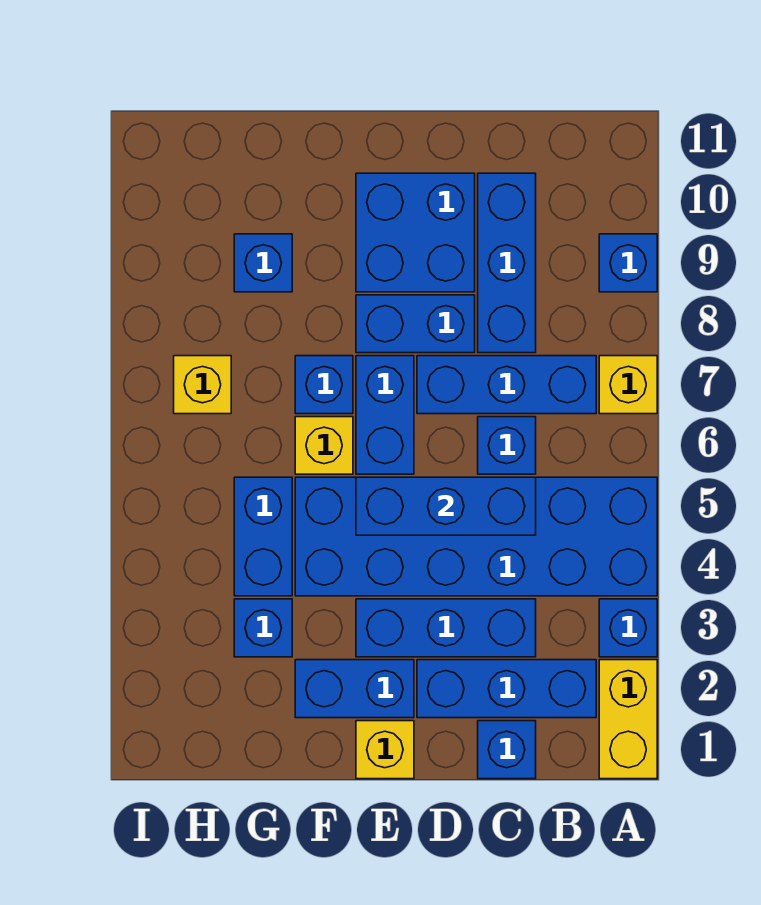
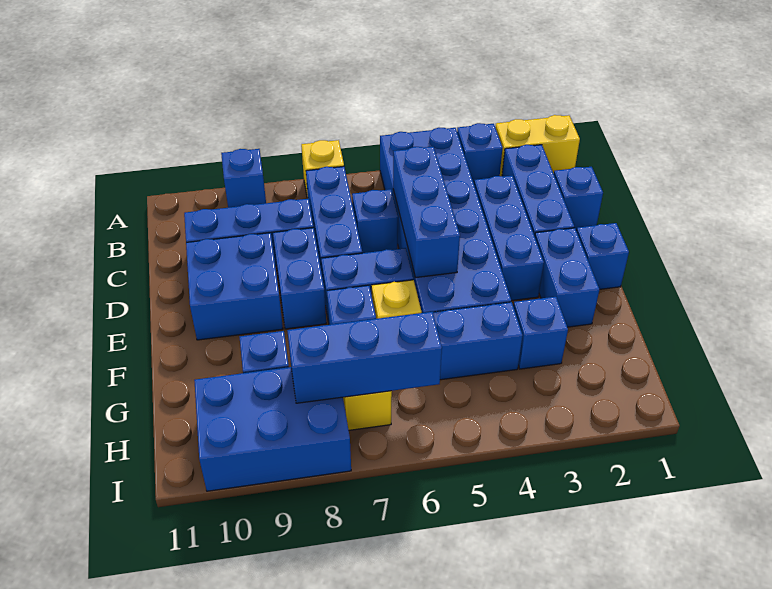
yellow 1x1 brick [356,721,414,779] -> blue 1x1 brick [576,223,629,289]
none -> blue 1x3 brick [287,312,442,403]
none -> blue 2x3 brick [194,367,351,491]

